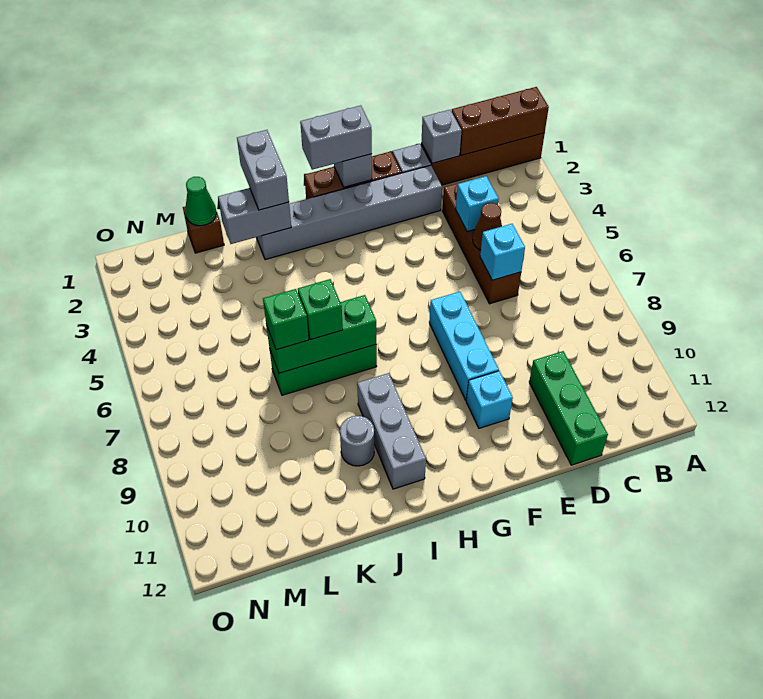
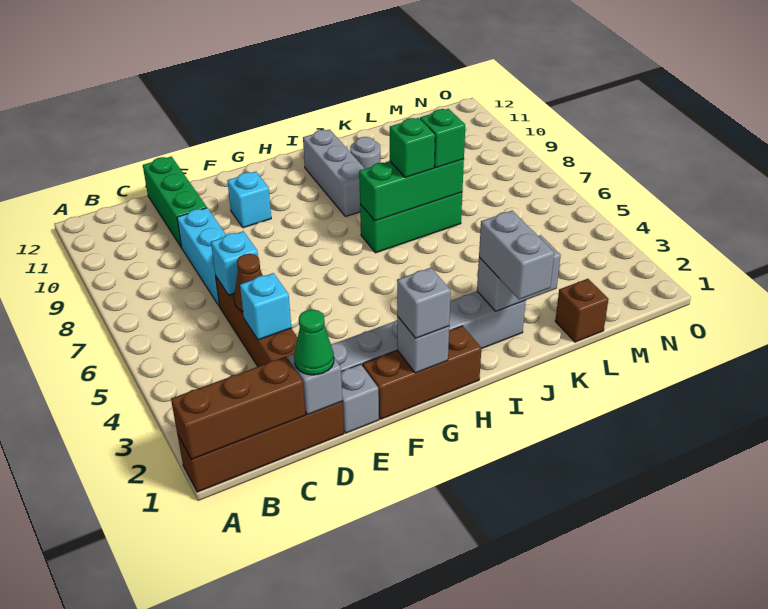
cyan 1x3 brick [429,292,499,400] -> cyan 1x3 brick moved to [177,208,226,306]
grey 1x2 brick [300,105,372,170] -> grey 1x1 brick [397,268,451,338]
green 1x1 cone [185,177,217,226] -> green 1x1 cone moved to [294,309,334,375]

